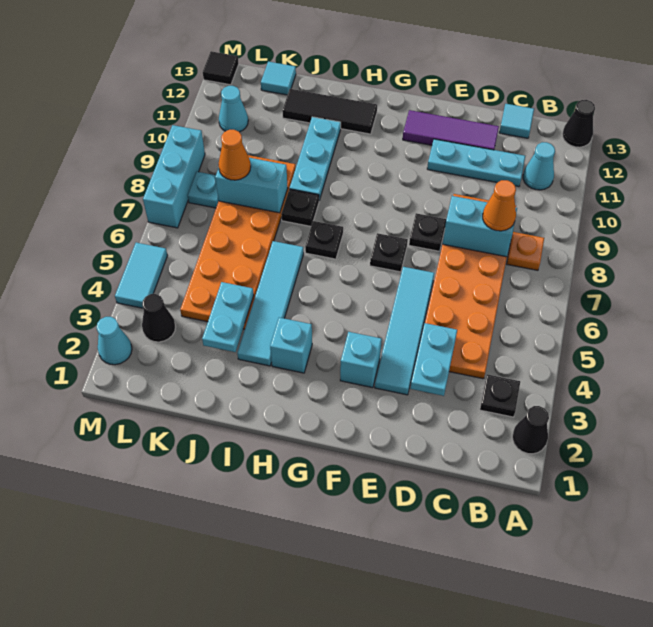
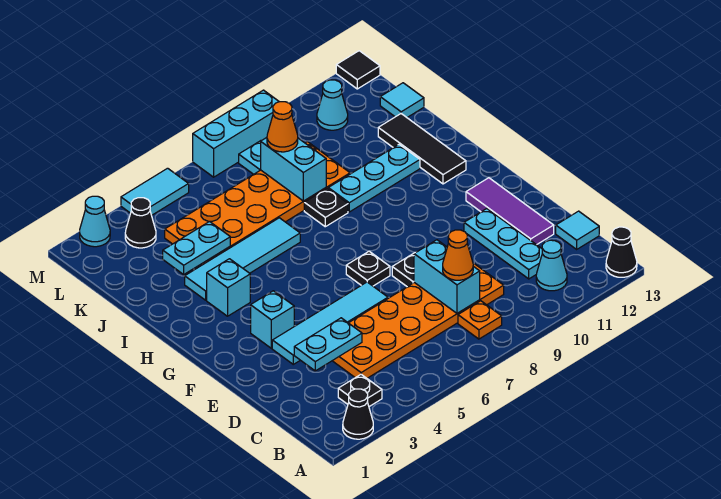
black 1x1 plate [305,221,343,259] -> none

